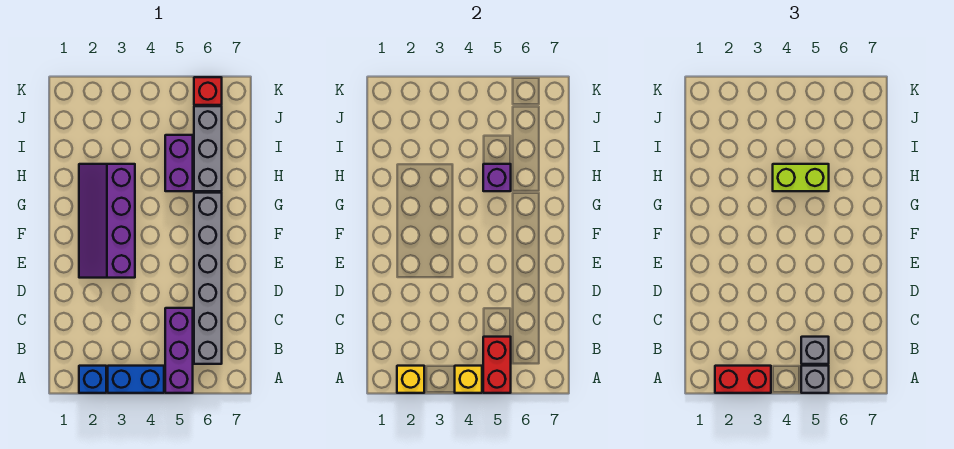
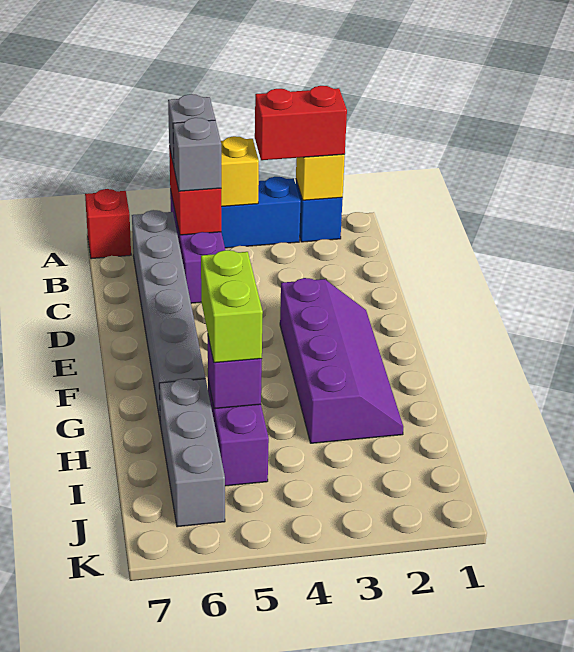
lime 1x2 brick [773,164,829,191] -> lime 1x2 brick turned to [201,250,263,363]
red 1x1 brick [194,77,222,105] -> red 1x1 brick moved to [85,189,131,259]

